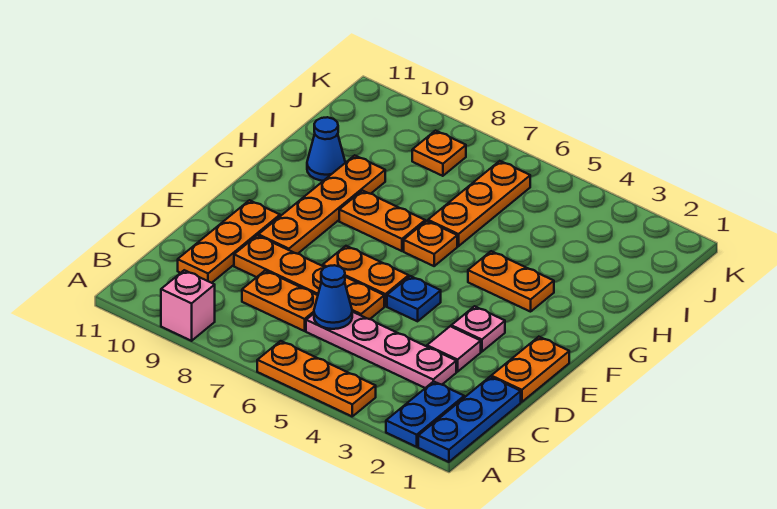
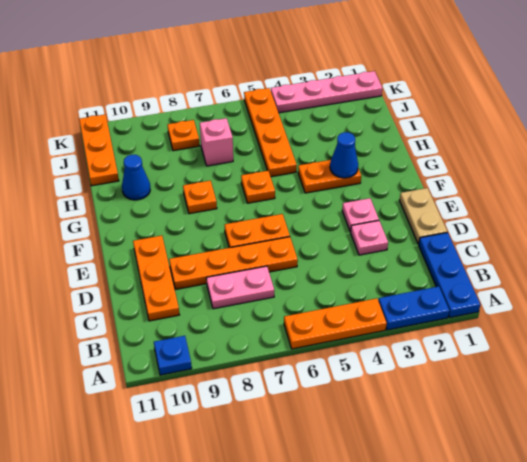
blue 1x2 plate [386,381,464,447] -> blue 1x2 plate turned to [378,286,449,330]
pink 1x1 brick [161,270,215,341] -> pink 1x1 brick moved to [200,118,233,166]
pink 1x4 plate [306,312,456,388] -> pink 1x4 plate moved to [271,71,382,113]
blue 1x1 cone [314,265,352,329] -> blue 1x1 cone moved to [330,132,358,178]
orange 1x2 plate [242,271,318,331] -> pink 1x2 plate [206,266,274,309]
orange 1x2 plate [491,337,569,402] -> tan 1x2 plate [399,188,447,244]
pink 1x1 tile [427,326,481,372] -> pink 1x1 plate [351,221,388,255]
blue 1x1 plate [387,276,441,321] -> blue 1x1 plate moved to [154,336,192,375]
orange 1x4 plate [258,155,385,254] -> orange 1x4 plate moved to [244,88,297,177]
orange 1x2 plate [339,191,425,251] -> orange 1x1 plate [183,181,217,214]
orange 1x3 plate [428,161,530,246] -> orange 1x3 plate moved to [79,114,119,186]

